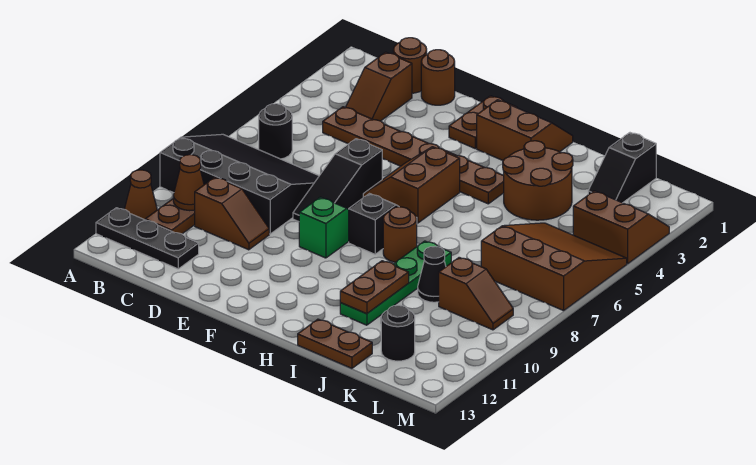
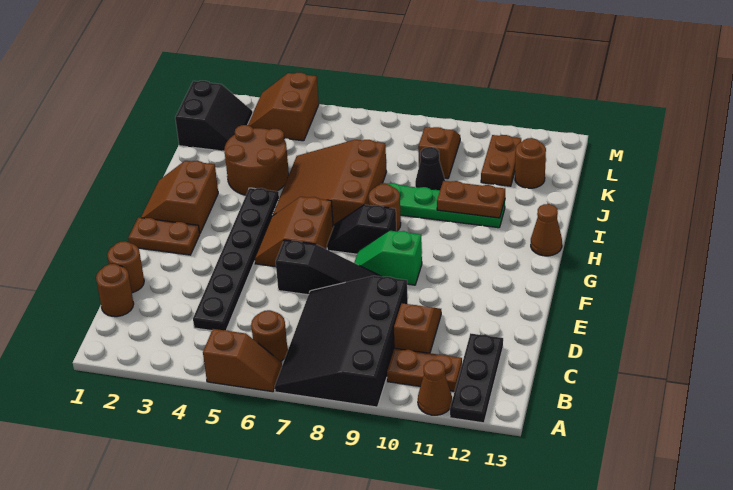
black 1x1 round brick [259,104,292,159] -> brown 1x1 round brick [251,310,288,361]
brown 1x1 cone [173,155,204,211] -> brown 1x1 cone moved to [531,204,562,256]
brown 1x2 slope [346,52,412,121] -> brown 1x2 slope moved to [203,329,282,392]
brown 1x6 plate [323,107,504,204] -> black 1x6 plate [193,188,279,331]
brown 2x2 slope [363,147,460,223] -> brown 2x2 slope turned to [255,197,333,267]
brown 1x2 plate [298,319,372,368] -> brown 1x2 plate moved to [481,135,521,186]
black 1x2 slope [588,133,656,203] -> black 2x2 slope [175,81,253,151]
brown 3x3 slope [481,223,627,311] -> brown 3x3 slope moved to [272,140,387,227]
black 1x1 round brick [381,305,415,361] -> brown 1x1 round brick [515,138,546,188]

